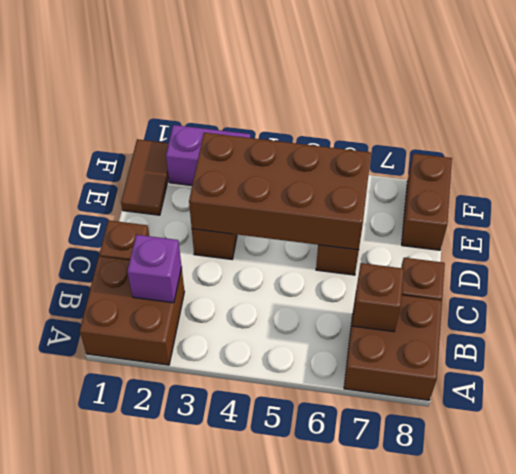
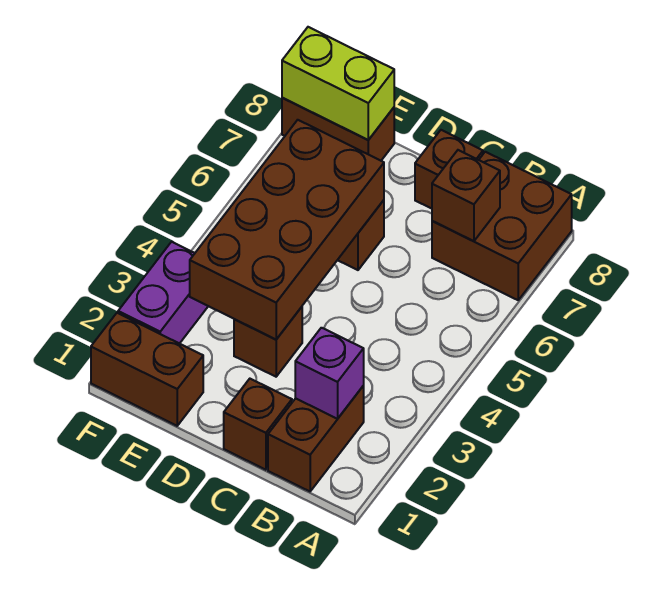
brown 2x2 brick [80,256,184,365] -> brown 1x2 brick [268,386,364,491]
brown 1x2 tile [121,139,169,215] -> brown 1x2 brick [91,313,203,426]
none -> lime 1x2 brick [282,27,394,140]

